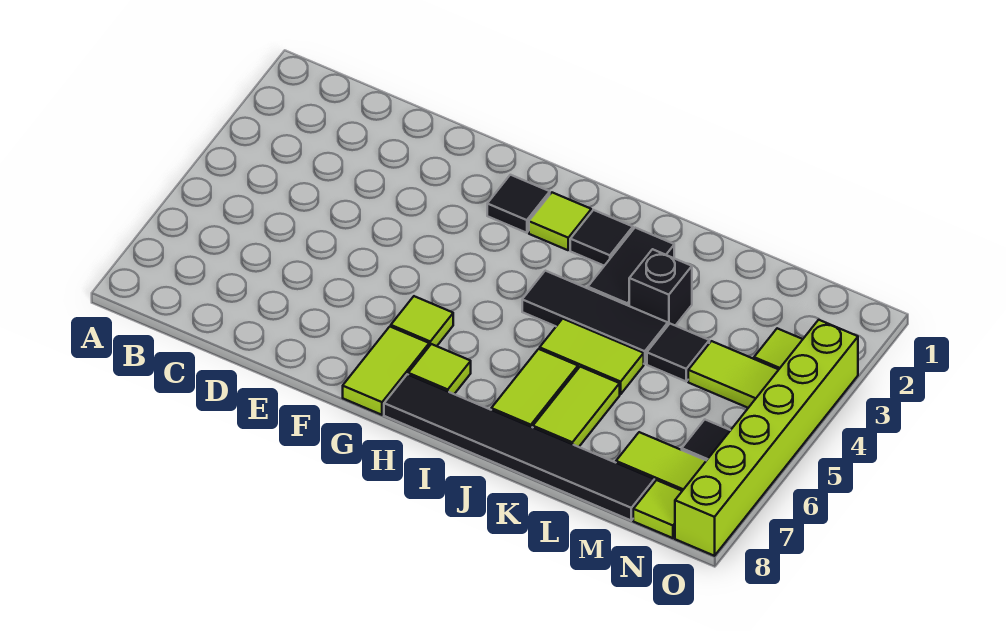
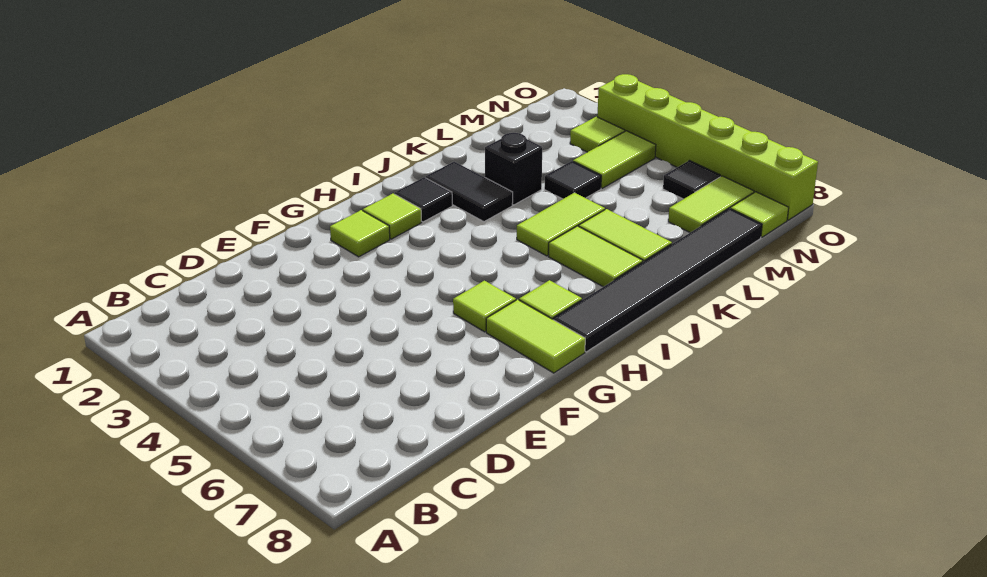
black 1x1 tile [487,175,550,233] -> lime 1x1 tile [330,210,390,257]
black 1x3 tile [522,271,668,364] -> none

